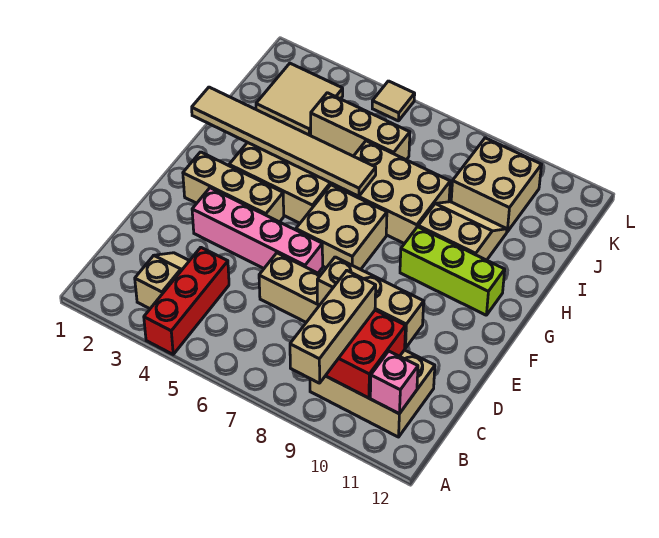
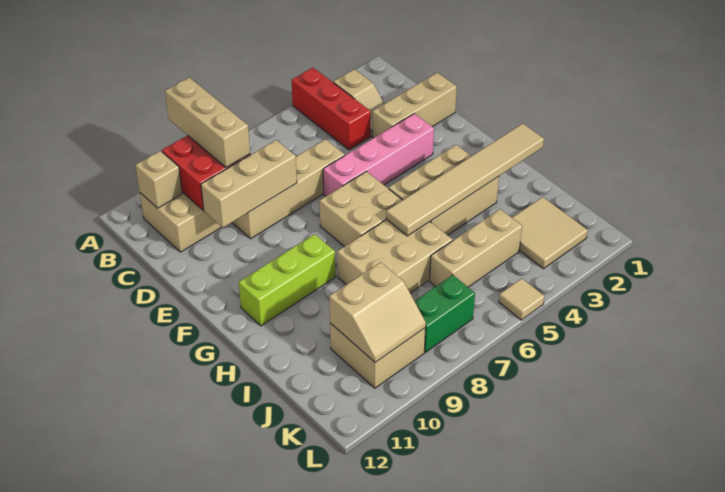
pink 1x1 brick [370,351,418,414] -> tan 1x1 brick [136,151,182,208]
tan 1x3 brick [183,152,284,222] -> tan 1x3 brick moved to [372,73,457,138]
tan 2x2 slope [418,202,507,260] -> tan 2x2 slope moved to [329,262,426,362]
none -> green 1x2 brick [415,275,475,352]

